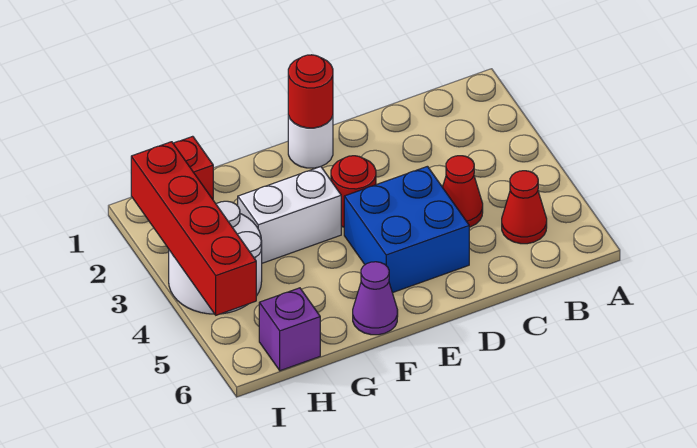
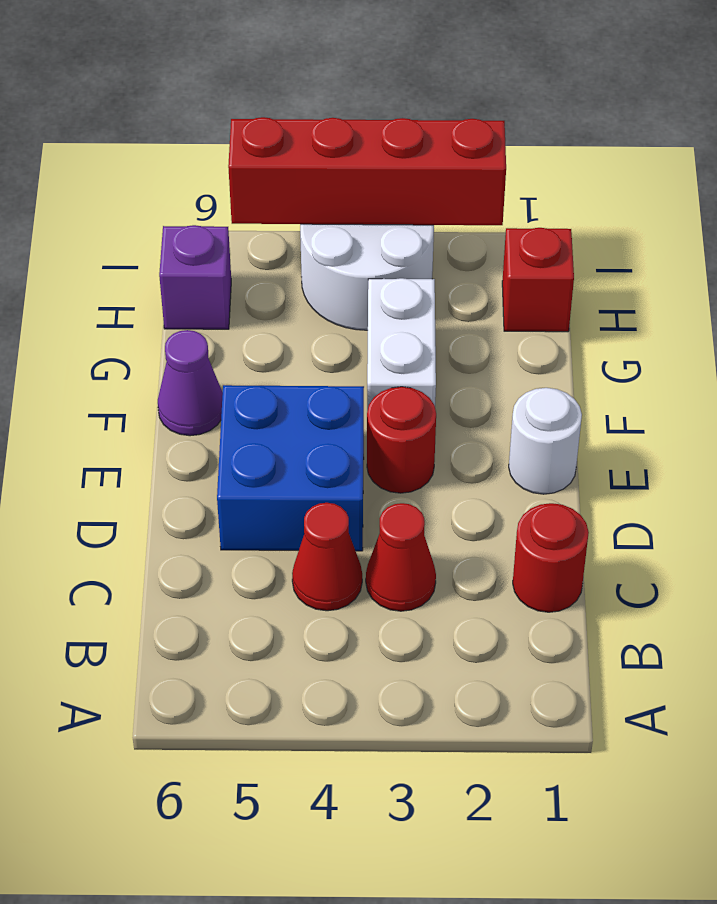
red 1x1 cone [502,171,547,244] -> red 1x1 cone moved to [366,503,436,611]
red 1x1 round brick [288,55,333,128] -> red 1x1 round brick moved to [513,503,589,612]

